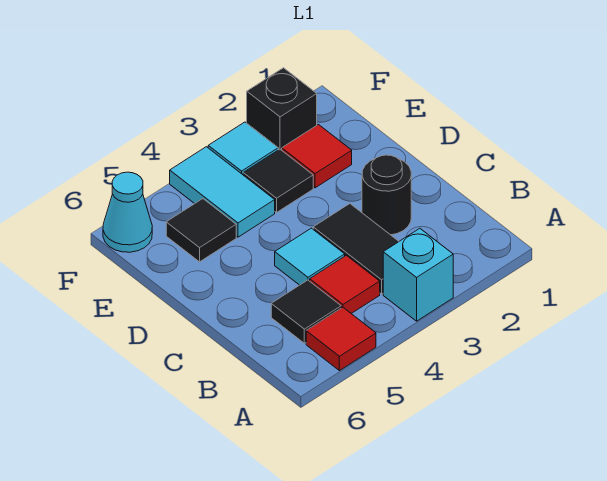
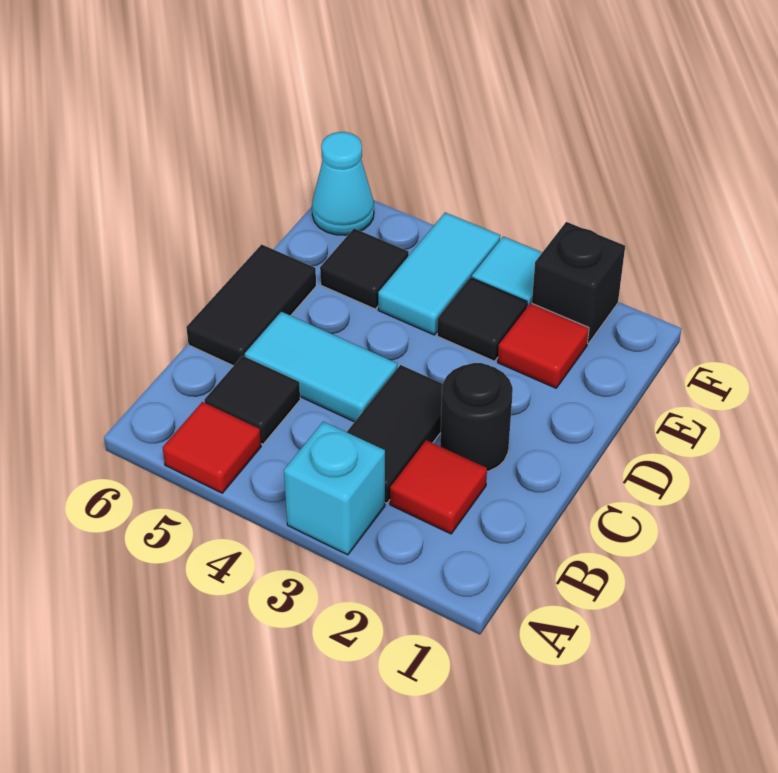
red 1x1 tile [310,255,380,314] -> red 1x1 tile moved to [390,440,487,534]
cyan 1x1 tile [275,228,345,285] -> cyan 1x2 tile [245,312,397,422]
none -> black 1x2 tile [186,244,316,366]

